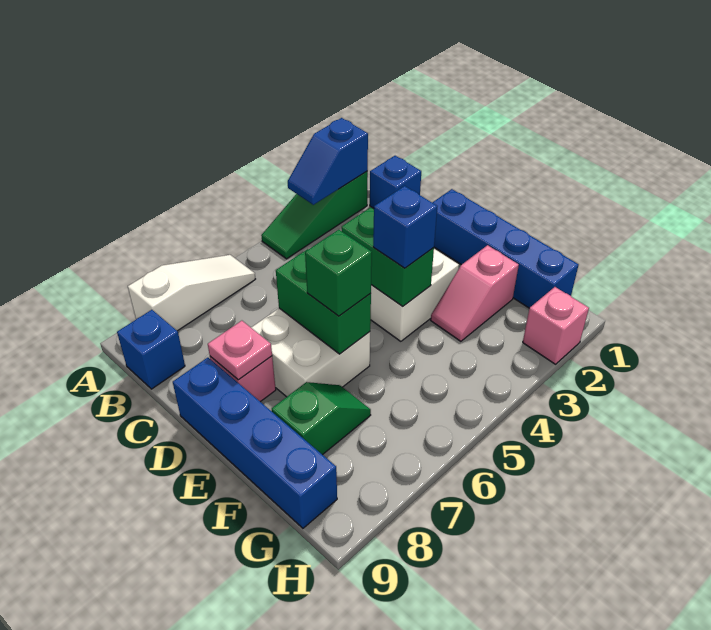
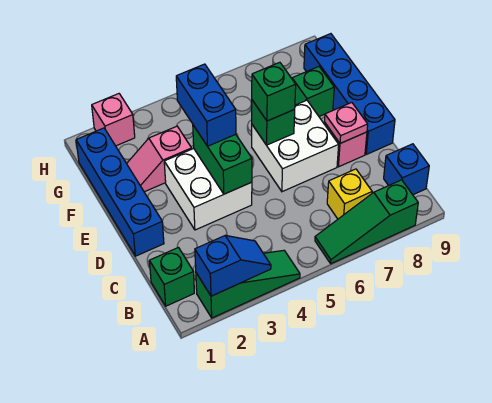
white 1x3 slope [128,255,255,331] -> green 1x3 slope [315,180,418,264]
blue 1x1 brick [370,156,421,209] -> green 1x1 brick [149,248,194,306]
none -> yellow 1x1 brick [327,169,372,219]
green 1x2 brick [276,249,371,354] -> green 1x1 brick [252,100,295,145]
blue 1x1 brick [373,186,437,268] -> blue 1x2 brick [176,64,236,146]
pink 1x2 slope [431,245,519,341] -> pink 1x2 slope turned to [127,126,192,192]

